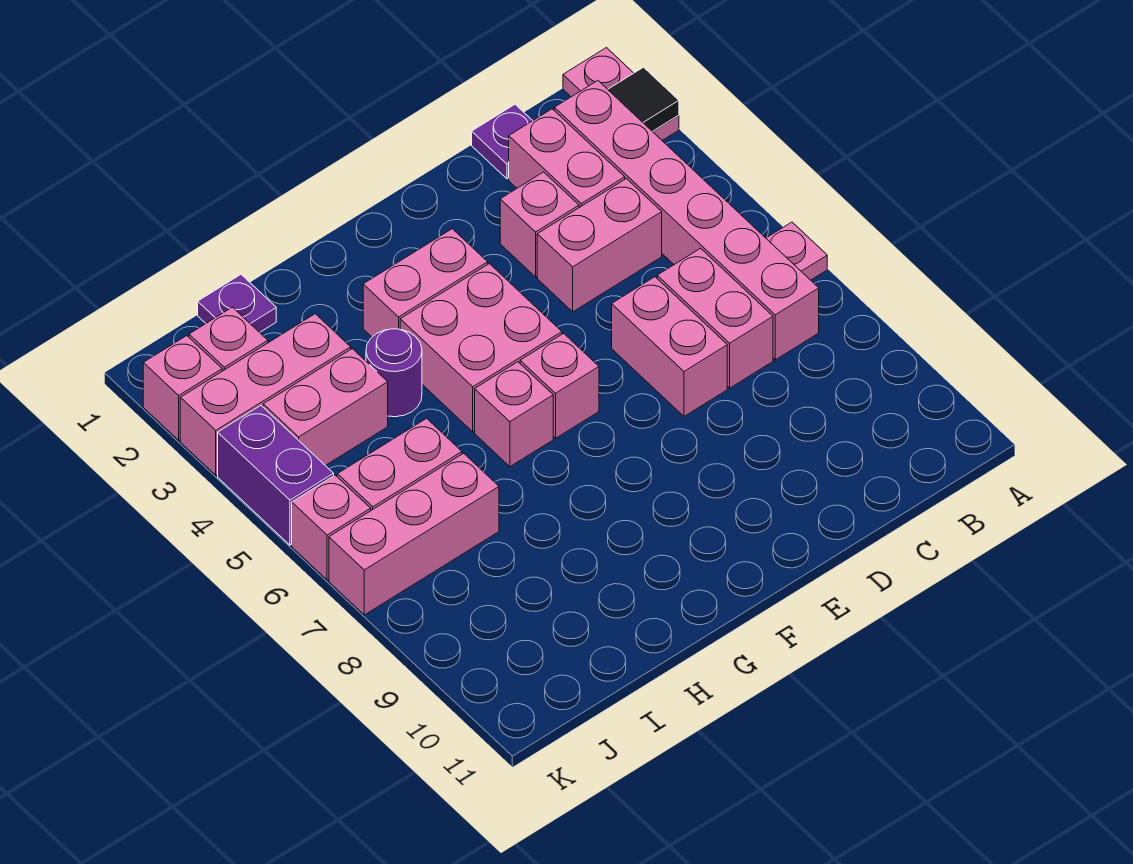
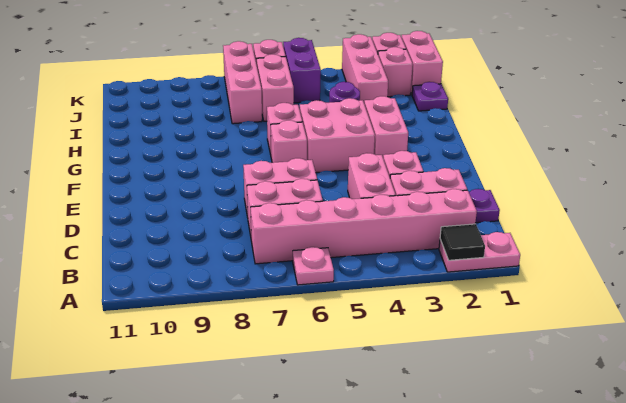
pink 1x2 brick [263,349,388,465] -> pink 1x2 brick moved to [401,31,443,94]
purple 1x2 brick [218,406,334,545] -> purple 1x2 brick turned to [283,38,321,103]

